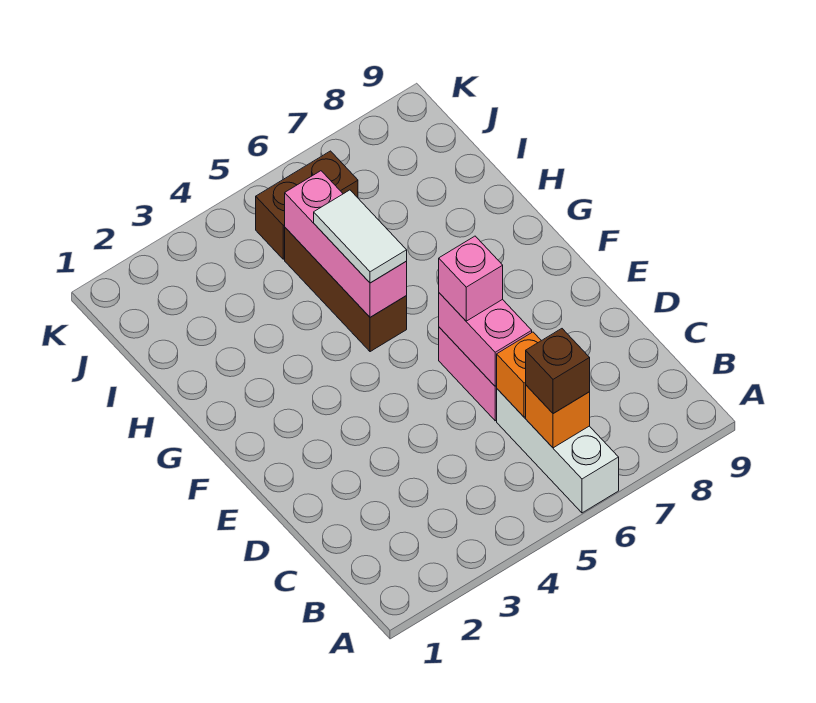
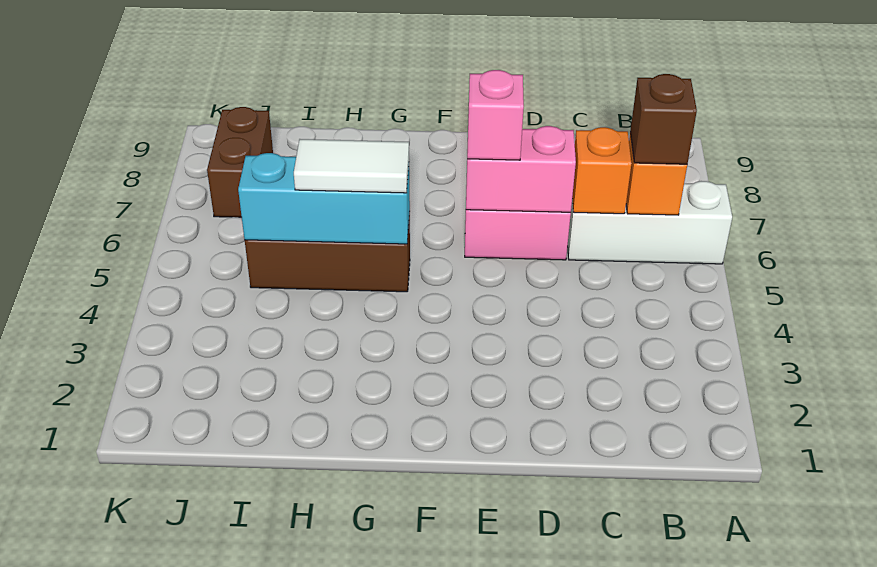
pink 1x3 brick [285,171,407,317] -> cyan 1x3 brick [238,153,410,244]
brown 1x2 brick [256,151,358,259] -> brown 1x2 brick moved to [207,107,273,217]

